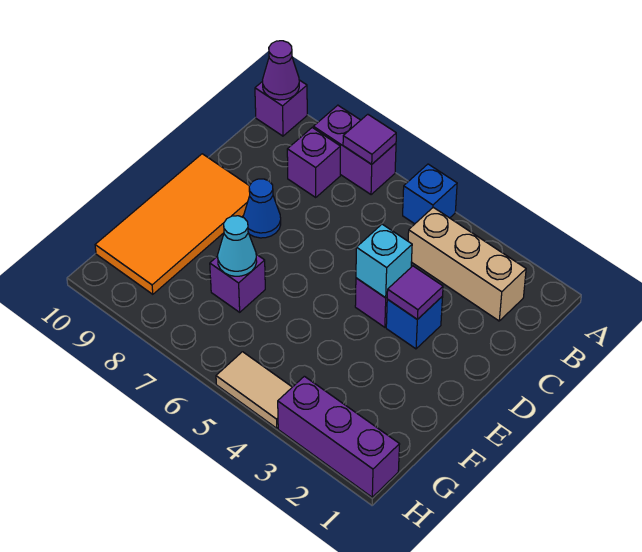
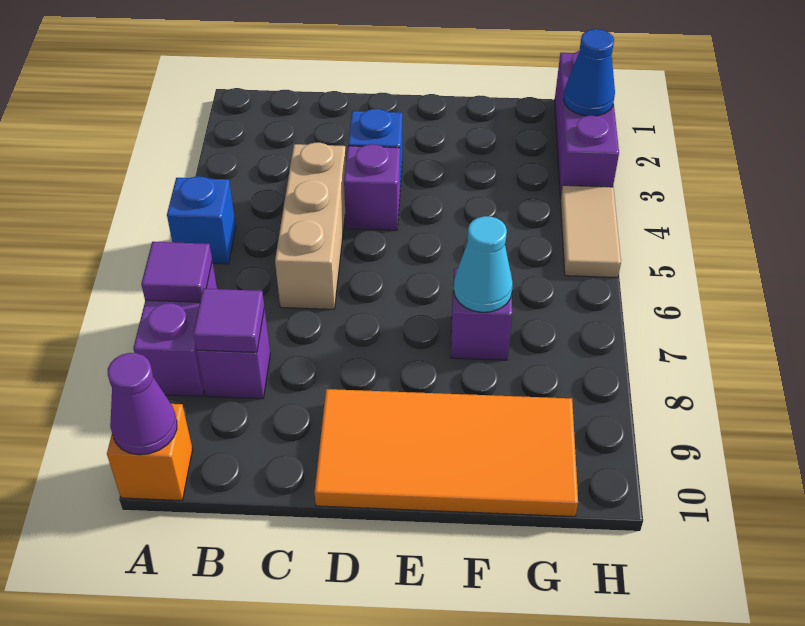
purple 1x1 brick [255,80,307,136] -> orange 1x1 brick [107,404,193,501]
tan 1x3 brick [408,207,526,321] -> tan 1x3 brick moved to [275,143,346,309]
purple 1x1 tile [387,266,443,319] -> purple 1x1 tile moved to [193,289,264,352]
cyan 1x1 brick [356,224,412,298] -> none
blue 1x1 cone [243,179,281,238] -> blue 1x1 cone moved to [564,29,615,116]

